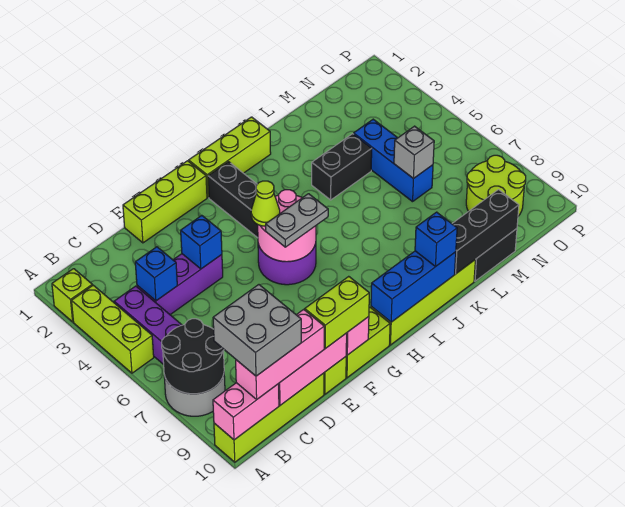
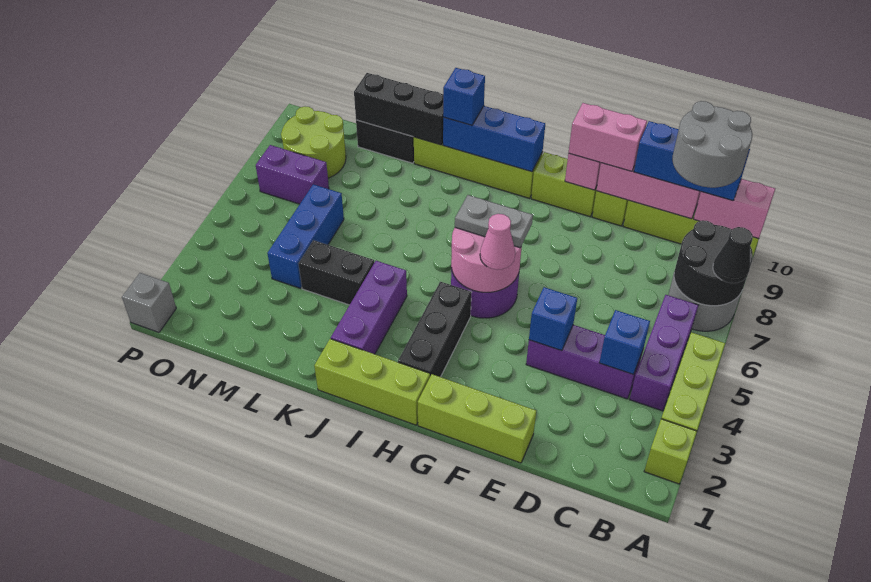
none -> black 1x1 cone [713,227,753,283]
grey 2x2 brick [213,285,301,376] -> grey 2x2 round brick [672,101,752,188]
pink 1x3 brick [236,309,324,400] -> blue 1x3 brick [634,121,750,201]
lime 1x2 brick [305,276,369,349] -> pink 1x2 brick [569,103,647,171]
lime 1x1 cone [251,181,280,226] -> pink 1x1 cone [480,214,515,270]
none -> purple 1x3 brick [331,261,407,354]
grey 1x1 brick [394,126,434,179] -> grey 1x1 brick moved to [122,273,176,332]
none -> purple 1x2 brick [256,145,329,204]

